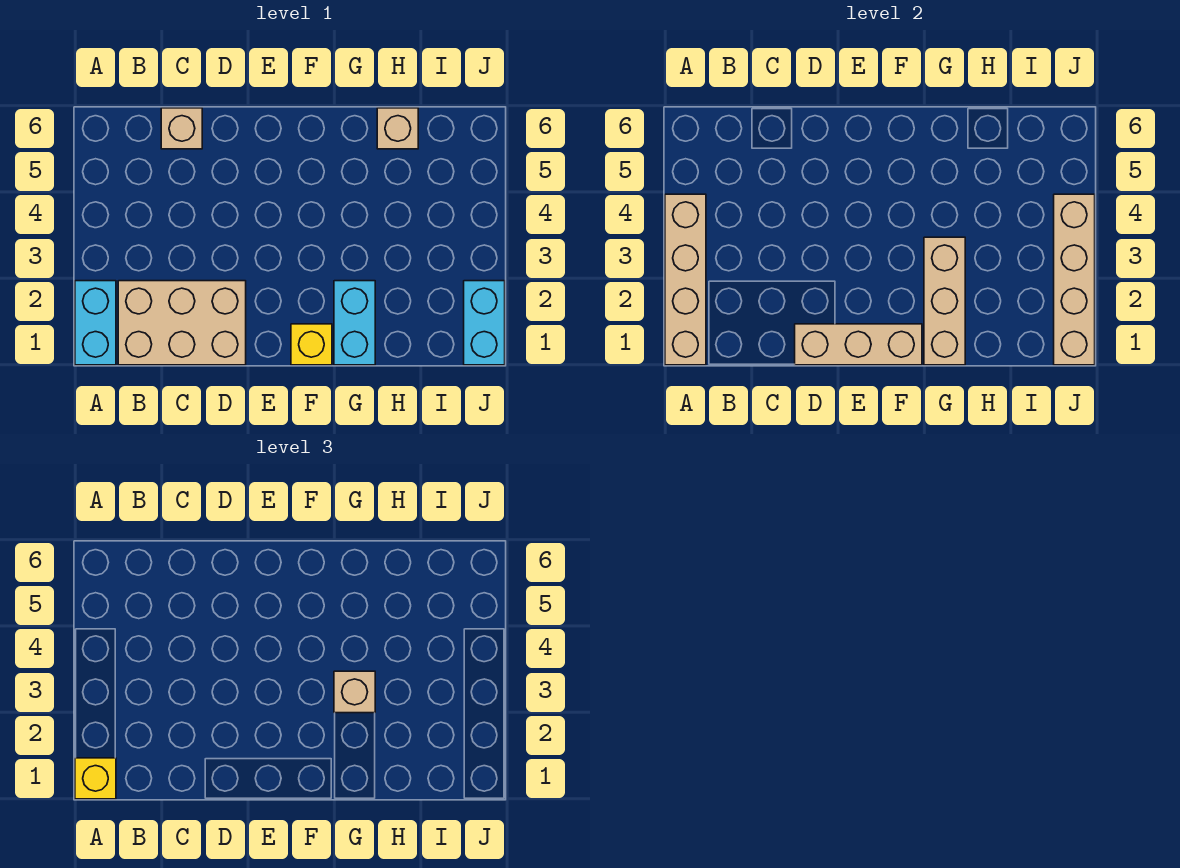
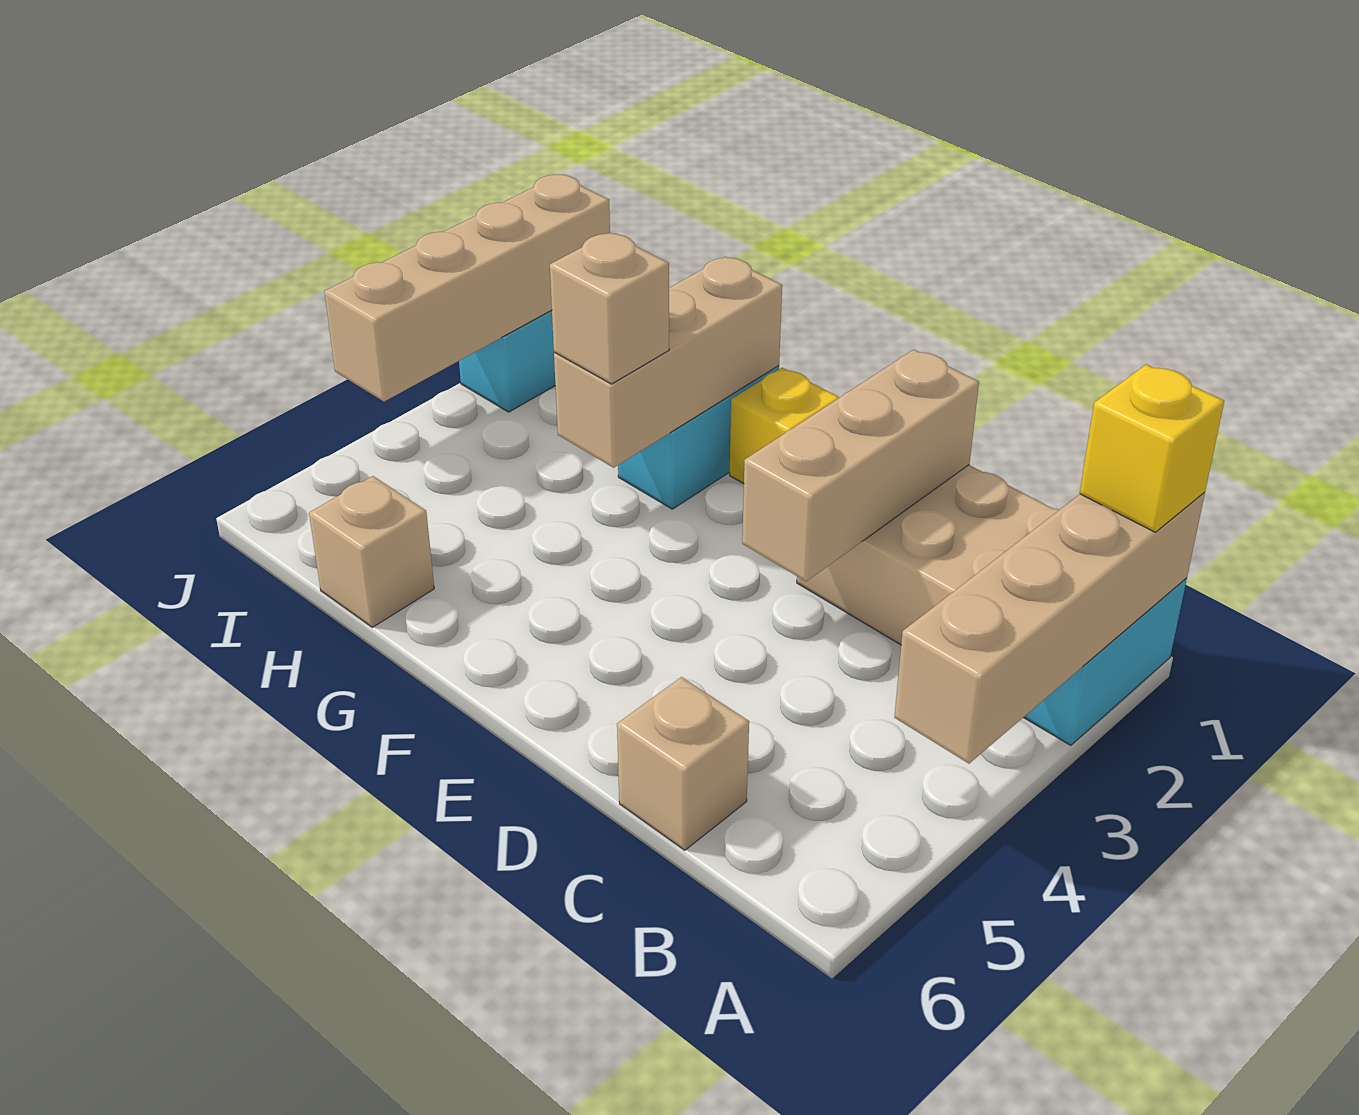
tan 1x3 brick [795,324,922,365] -> tan 1x3 brick turned to [742,350,979,581]

